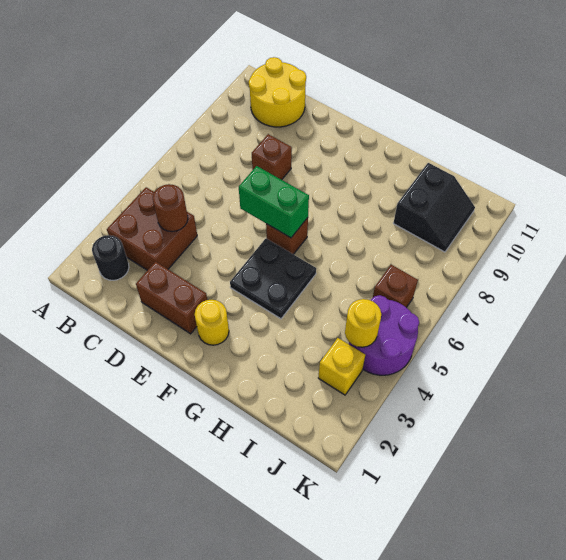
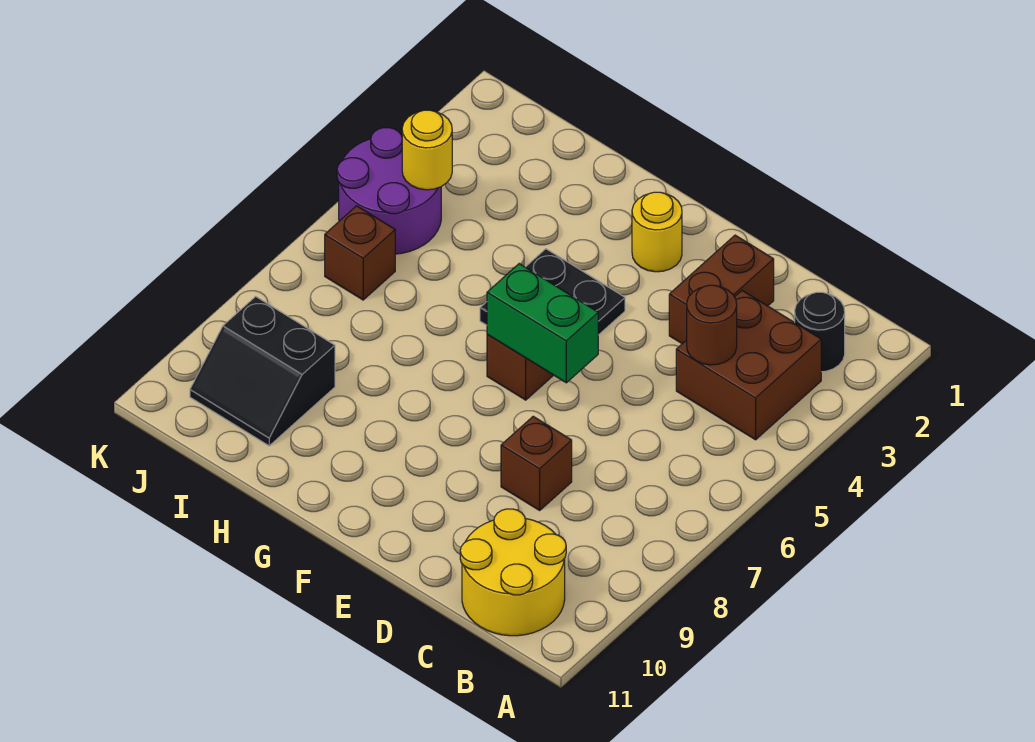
brown 1x2 brick [136,261,207,334] -> brown 1x2 brick turned to [669,235,774,344]
black 2x2 slope [393,163,475,252] -> black 2x2 slope turned to [190,296,335,446]
yellow 1x1 brick [318,338,365,395] -> none

